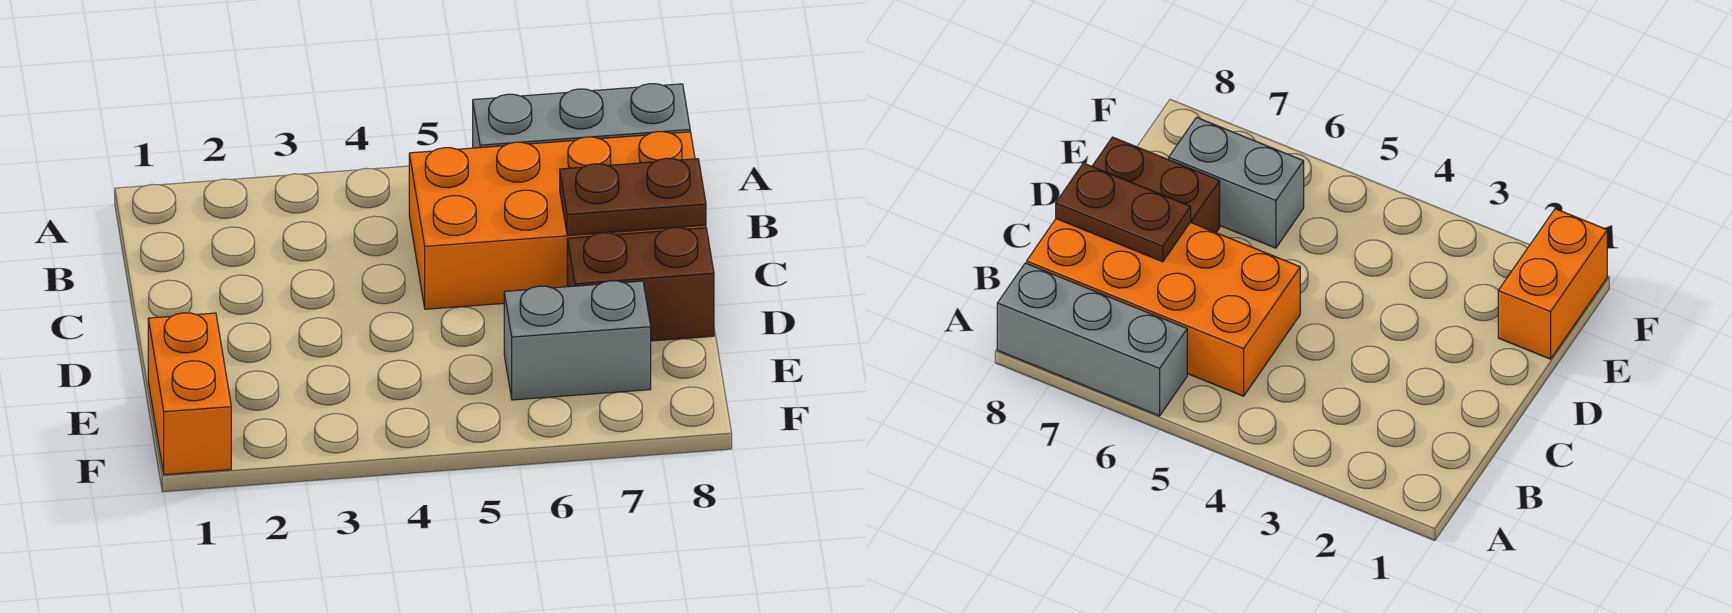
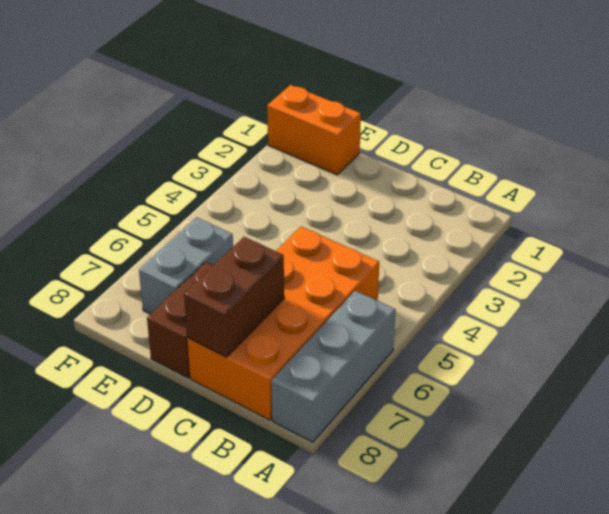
brown 1x2 plate [560,158,706,235] -> brown 1x2 brick [184,237,284,357]

